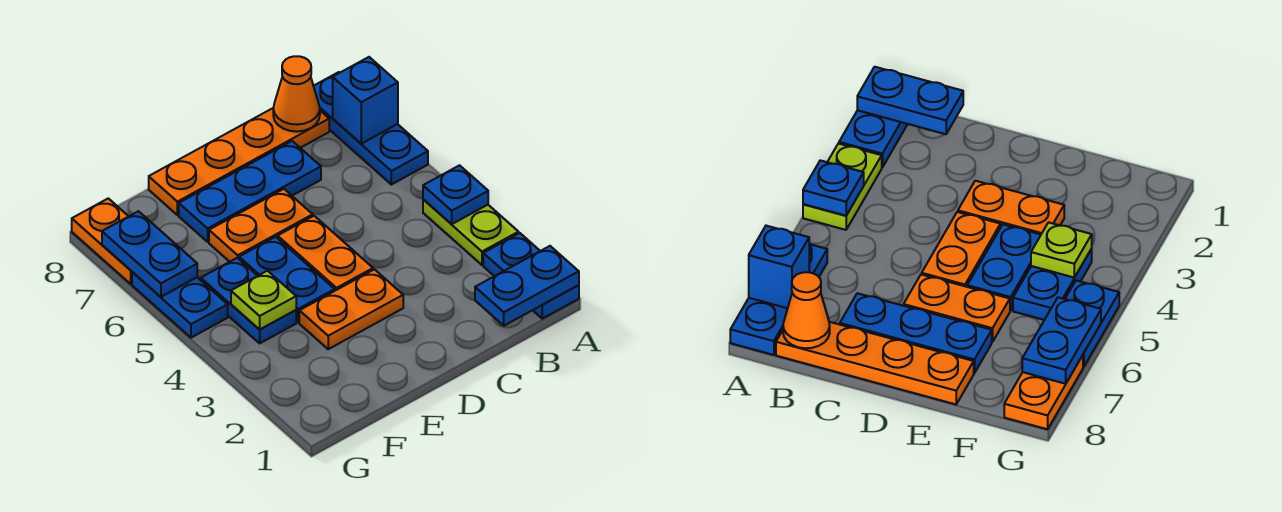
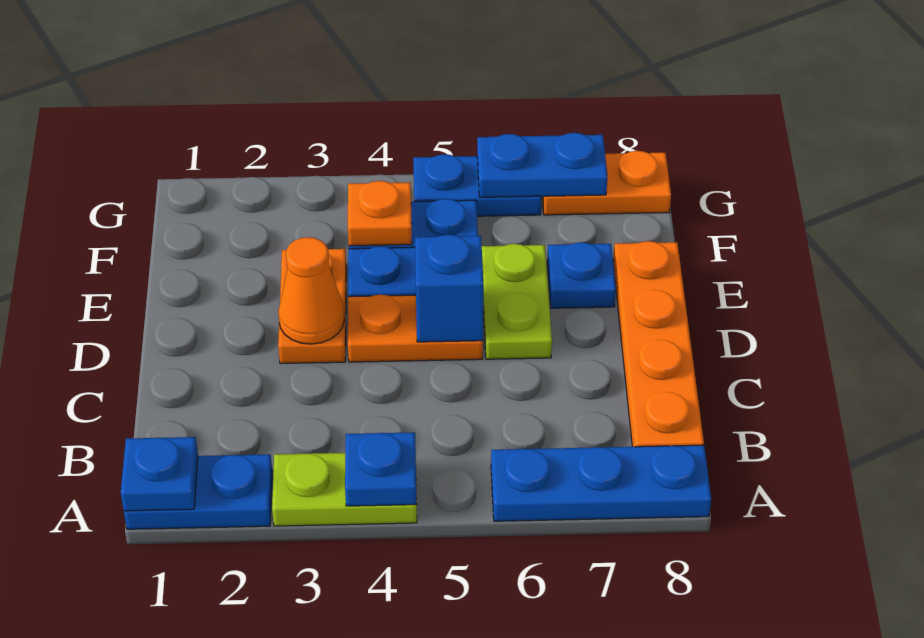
blue 1x2 plate [475,246,579,326] -> blue 1x1 plate [121,437,198,511]
blue 1x1 brick [333,57,398,144] -> blue 1x1 brick moved to [415,234,483,342]
orange 1x1 cone [273,56,320,132] -> orange 1x1 cone moved to [278,237,345,344]
blue 1x3 plate [179,141,321,242] -> blue 1x1 plate [547,242,616,308]
orange 1x2 plate [209,189,313,262] -> lime 1x2 plate [482,244,552,359]
lime 1x1 plate [231,271,296,330] -> orange 1x1 plate [348,181,412,246]

